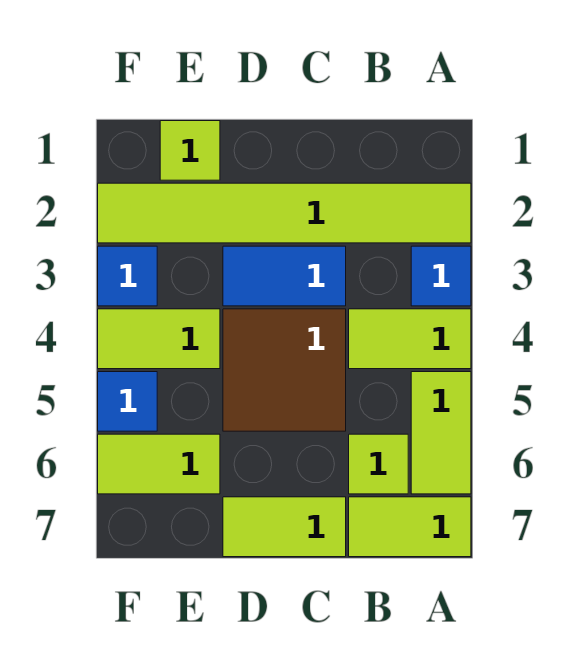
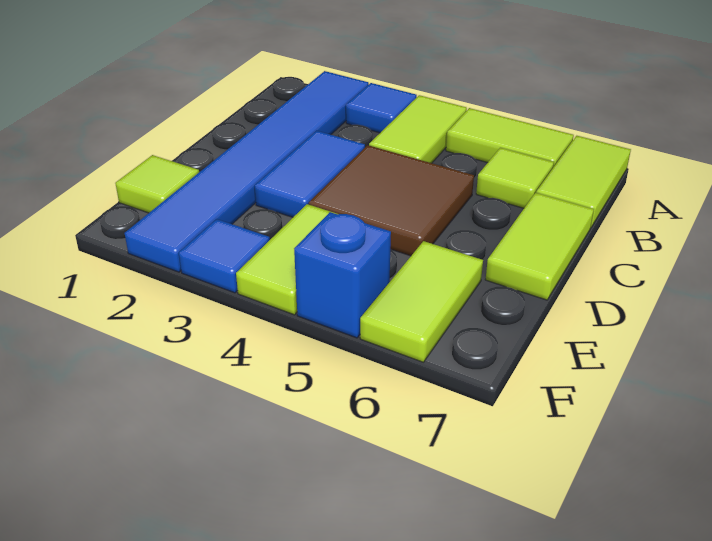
lime 1x6 tile [98,183,471,243] -> blue 1x6 tile [125,71,369,272]
blue 1x1 tile [98,372,157,431] -> blue 1x1 brick [294,212,391,338]

